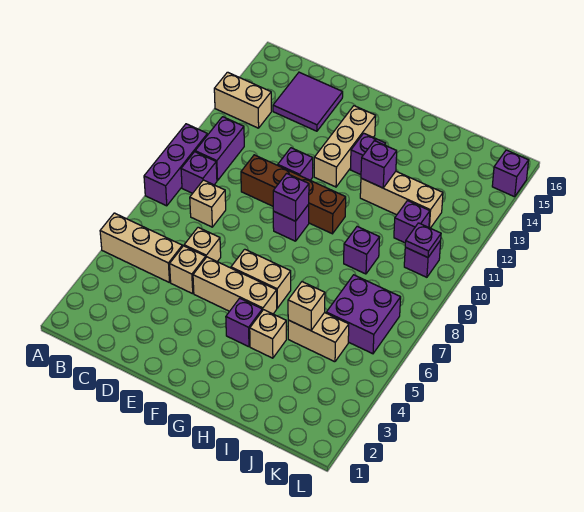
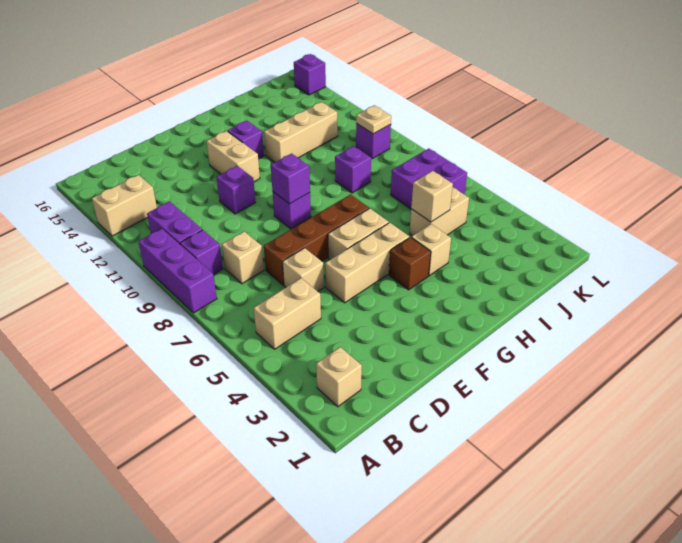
tan 1x3 brick [100,213,182,283] -> tan 1x2 brick [254,278,321,349]
purple 2x2 tile [273,72,343,131] -> none
tan 1x1 brick [170,246,206,294] -> tan 1x1 brick moved to [316,347,362,407]
brown 1x4 brick [241,155,346,234] -> brown 1x4 brick moved to [264,195,369,285]
tan 1x3 brick [314,106,376,187] -> tan 1x2 brick [206,131,260,182]
purple 1x1 brick [226,298,262,347] -> brown 1x1 brick [389,237,431,290]
purple 1x1 brick [361,141,397,188] -> none
purple 1x1 brick [394,201,430,243] -> none
purple 1x1 plate [405,223,441,257] -> tan 1x1 plate [356,105,391,134]

